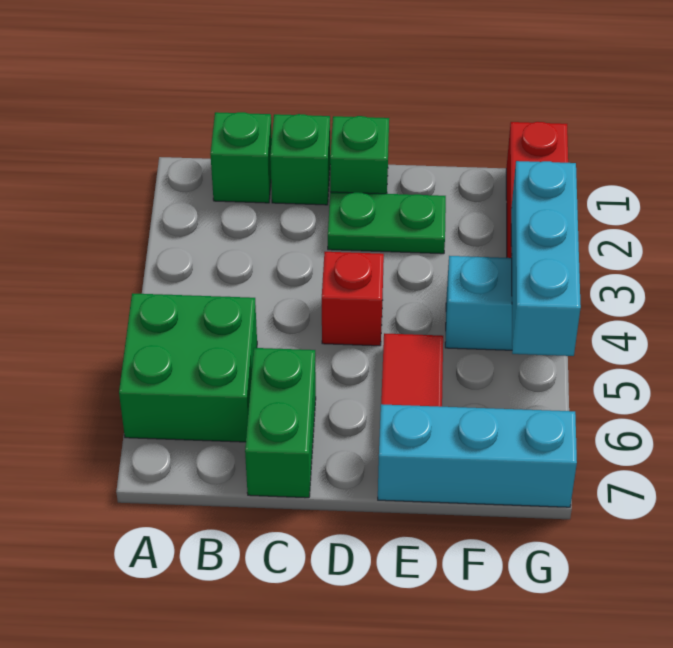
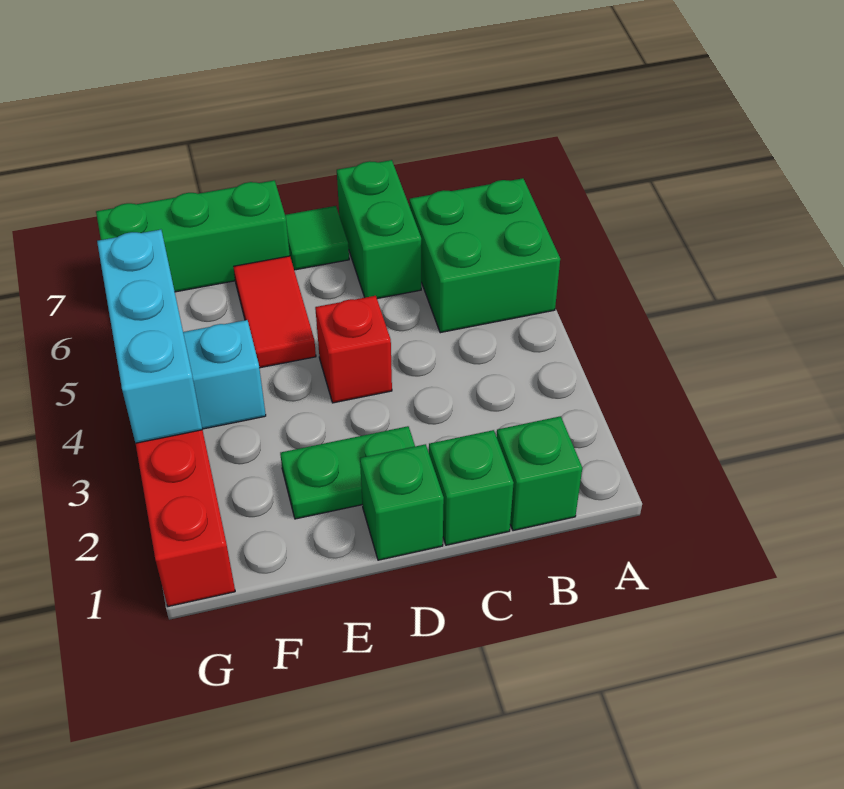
none -> green 1x1 tile [285,206,349,270]
cyan 1x3 brick [378,404,577,507] -> green 1x3 brick [96,180,290,292]

